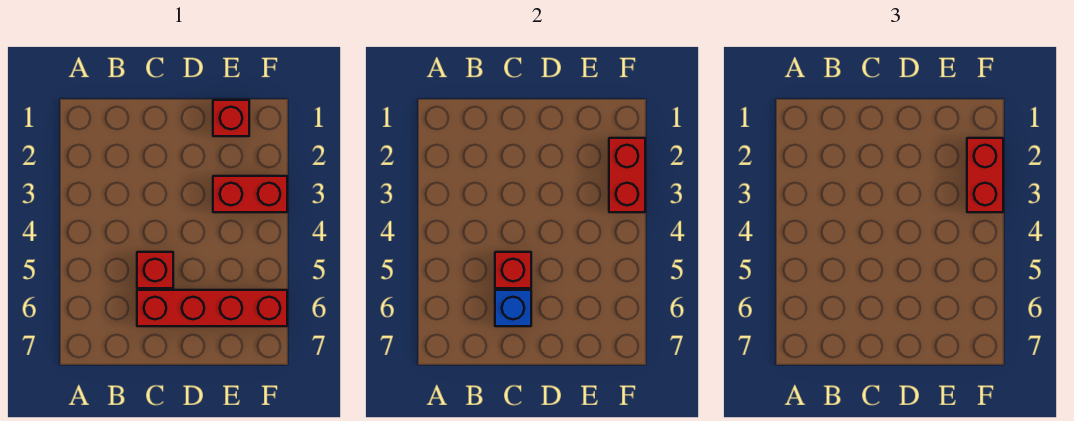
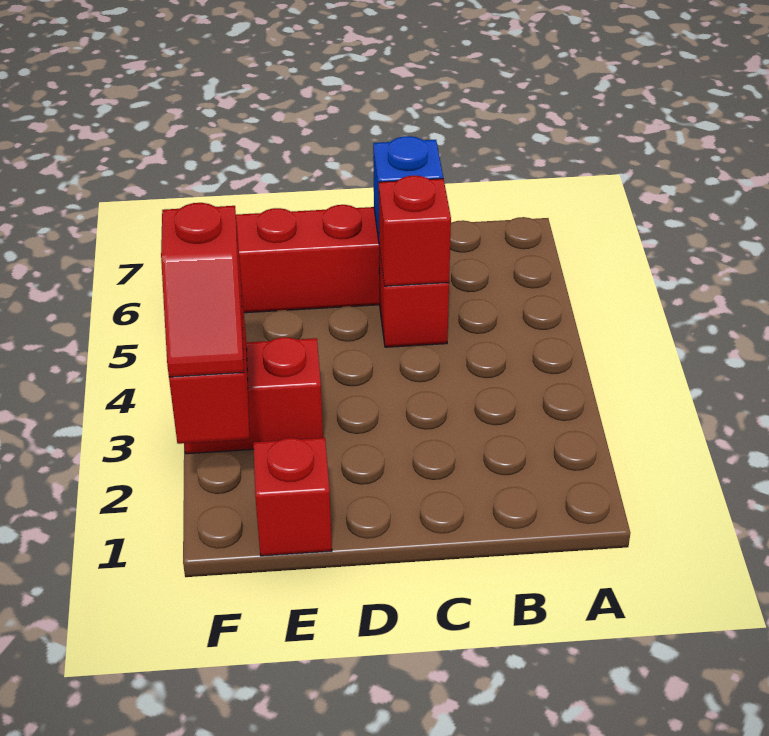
red 1x2 brick [967,138,1003,212] -> red 1x2 slope [161,203,244,377]

